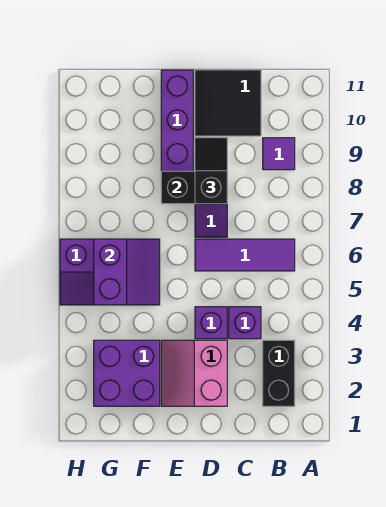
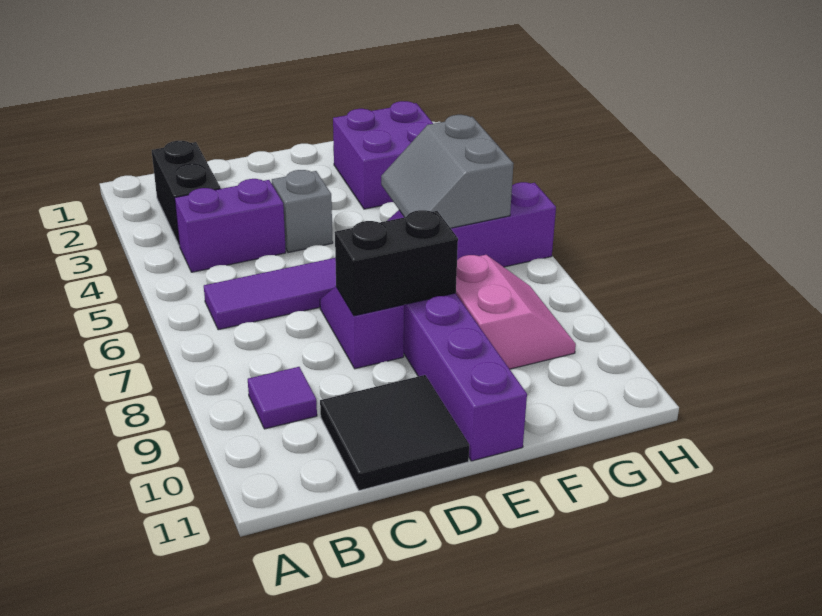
purple 1x1 brick [229,307,261,339] -> purple 1x2 brick [175,179,286,272]
pink 2x2 slope [161,340,227,406] -> pink 2x2 slope moved to [456,255,576,369]
purple 1x1 brick [195,307,227,339] -> grey 1x1 brick [272,170,333,253]
black 1x2 slope [195,138,227,204] -> none
purple 2x2 slope [94,239,160,305] -> grey 2x2 slope [381,115,513,228]

